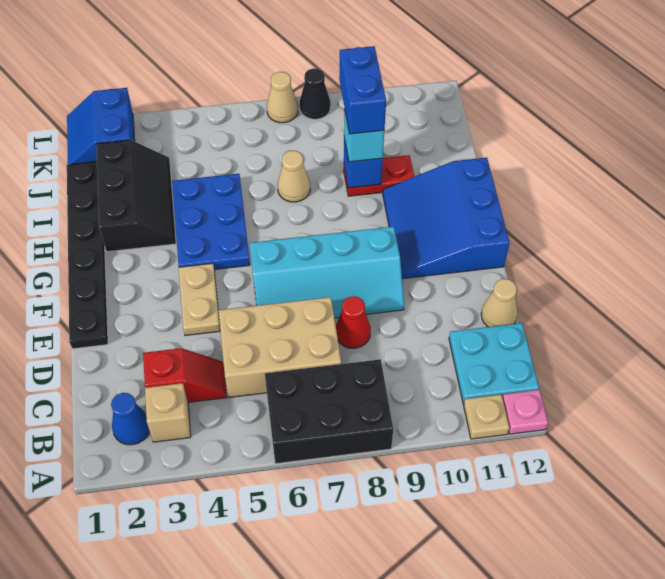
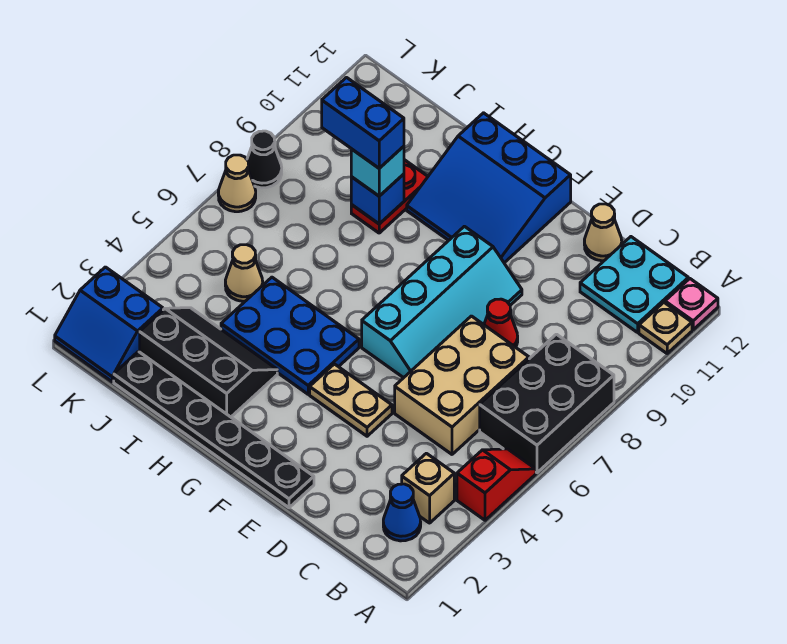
red 1x2 slope [143,348,227,402] -> red 1x2 slope moved to [457,449,536,520]
tan 1x1 cone [278,151,310,202] -> tan 1x1 cone moved to [225,245,263,301]

